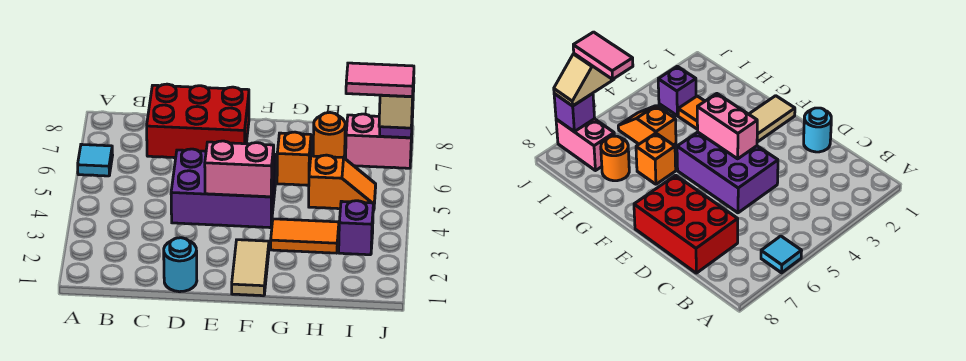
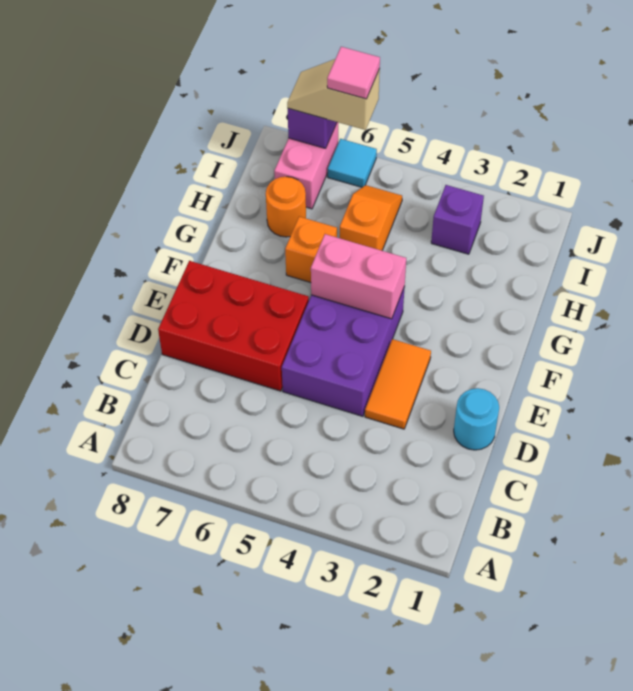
cyan 1x1 tile [78,144,113,176] -> cyan 1x1 tile moved to [328,139,377,187]
red 2x3 brick [147,84,249,158] -> red 2x3 brick turned to [158,261,309,391]
pink 1x2 brick [205,141,274,197] -> pink 1x2 brick turned to [311,234,406,319]
tan 1x2 tile [232,240,269,296] -> none
orange 1x2 tile [271,219,339,253] -> orange 1x2 tile moved to [365,339,431,429]
pink 1x2 tile [346,63,414,97] -> pink 1x1 tile [327,47,380,99]

